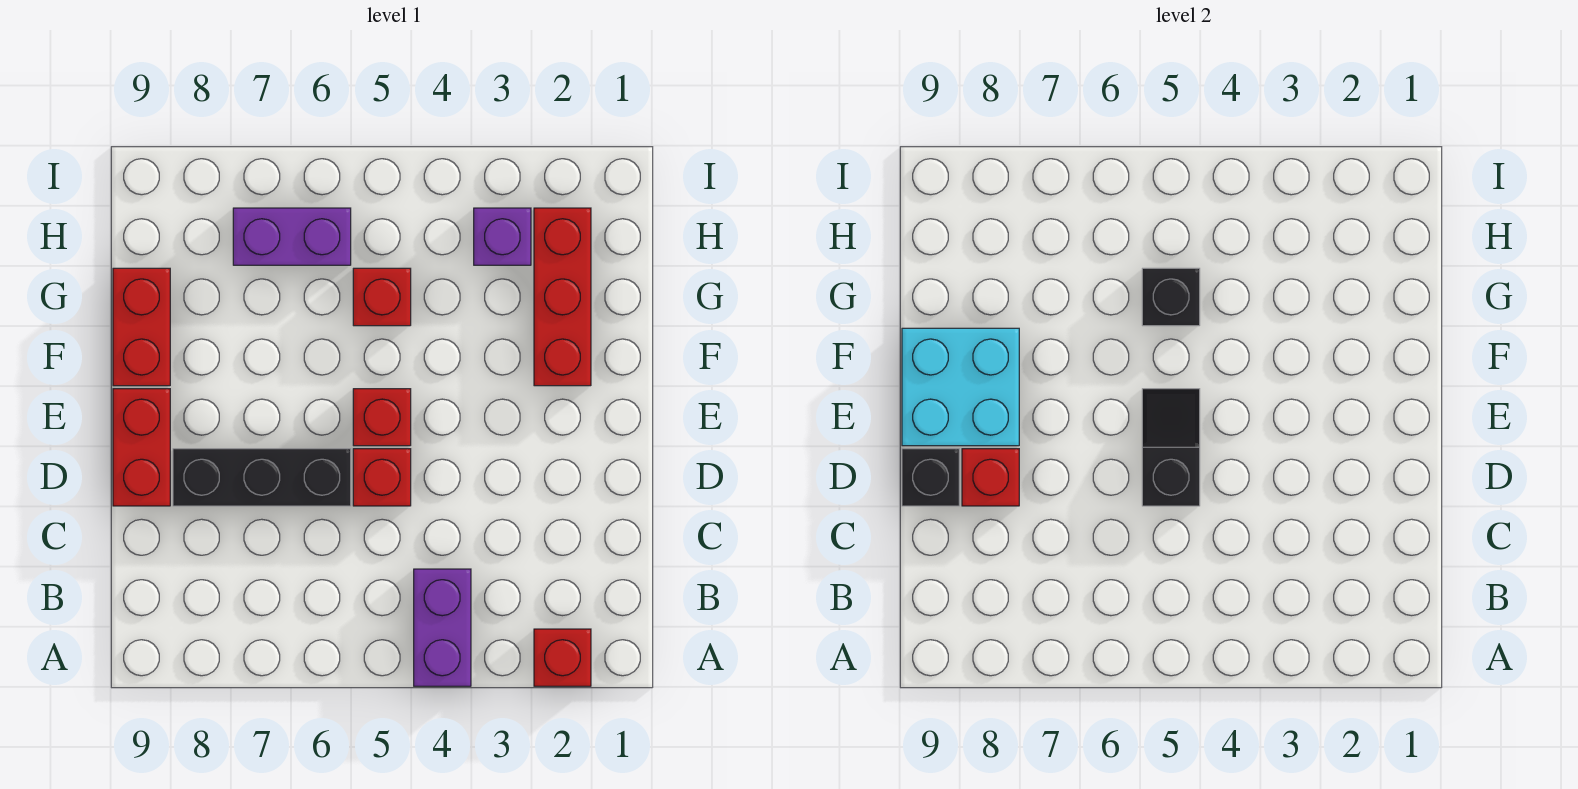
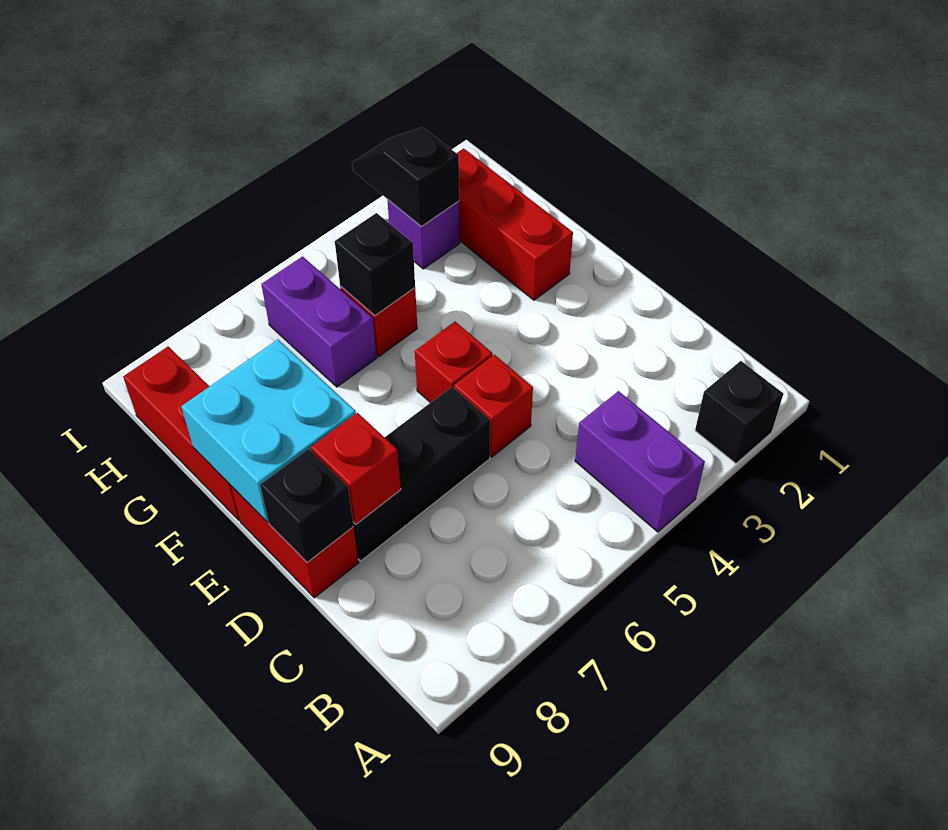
red 1x1 brick [534,629,591,686] -> black 1x1 brick [695,361,783,463]
black 1x2 slope [1142,389,1200,506] -> black 1x2 slope moved to [352,127,459,226]
red 1x2 brick [113,268,170,386] -> red 1x3 brick [123,346,240,520]
purple 1x2 brick [233,208,351,265] -> purple 1x2 brick turned to [261,257,377,387]

